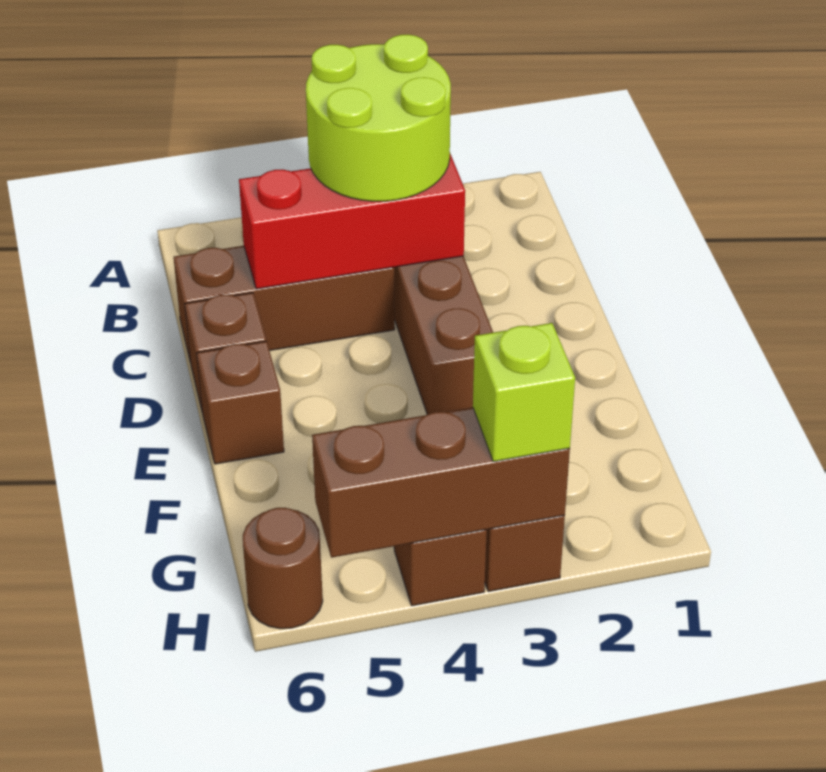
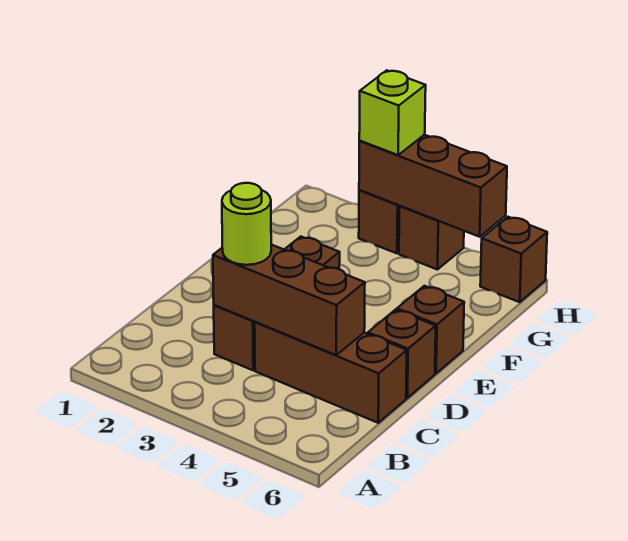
lime 2x2 round brick [306,34,451,201] -> lime 1x1 round brick [222,183,271,265]
red 1x3 brick [239,154,465,289] -> brown 1x3 brick [213,245,365,355]
brown 1x1 round brick [243,508,323,629] -> brown 1x1 brick [480,217,547,302]

